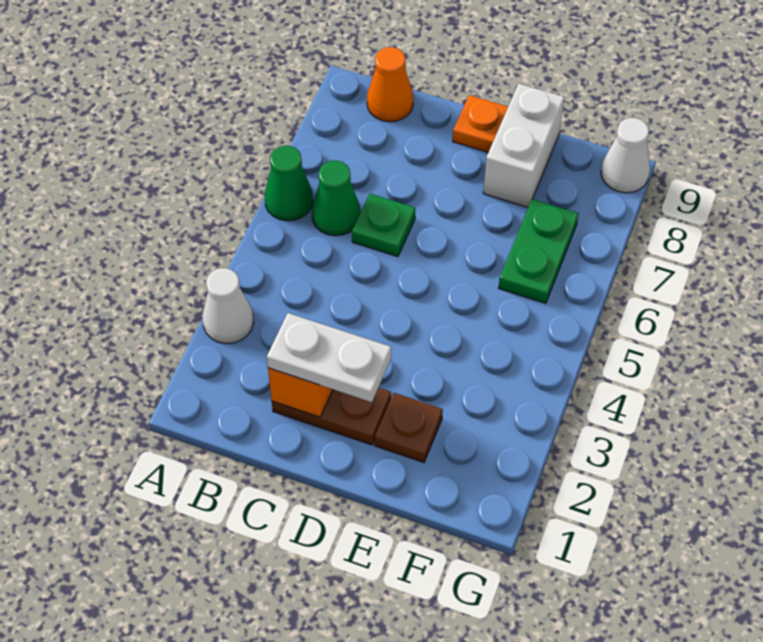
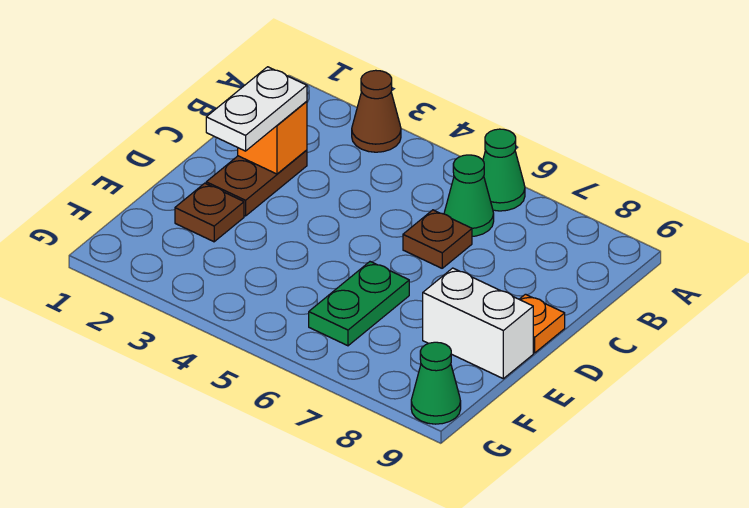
white 1x1 cone [202,268,254,344] -> brown 1x1 cone [352,70,401,152]
orange 1x1 cone [367,47,414,122] -> none
green 1x1 plate [352,194,415,257] -> brown 1x1 plate [403,210,472,268]
green 1x2 plate [499,199,579,303] -> green 1x2 plate turned to [309,262,409,346]
white 1x1 cone [601,118,650,193] -> green 1x1 cone [411,342,461,424]

